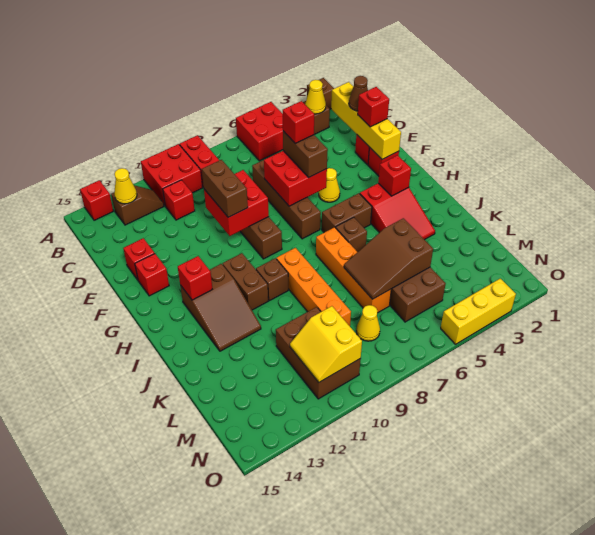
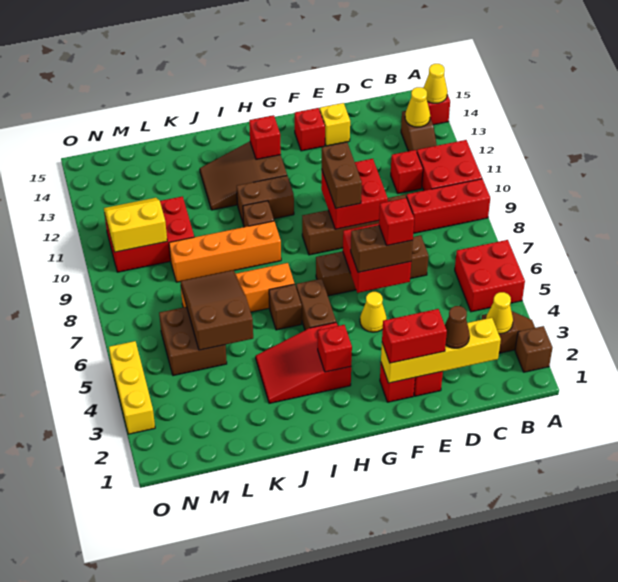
red 1x1 brick [358,87,389,127] -> red 1x2 brick [382,309,447,363]
brown 1x2 brick [202,160,248,217] -> brown 1x2 brick turned to [322,142,362,208]
red 1x1 brick [123,238,155,280] -> yellow 1x1 brick [320,103,350,146]
brown 2x3 brick [276,307,361,399] -> red 2x3 brick [105,196,194,272]
yellow 1x1 cone [356,305,380,341] -> yellow 1x1 cone moved to [423,64,448,103]

